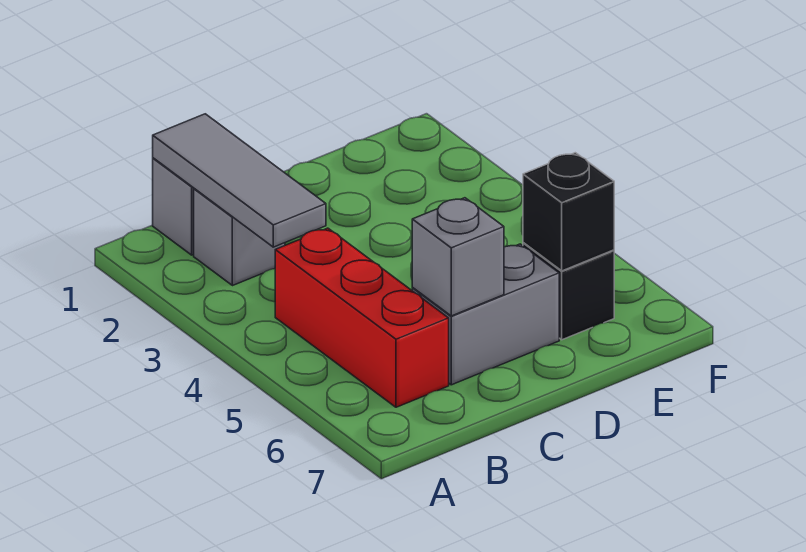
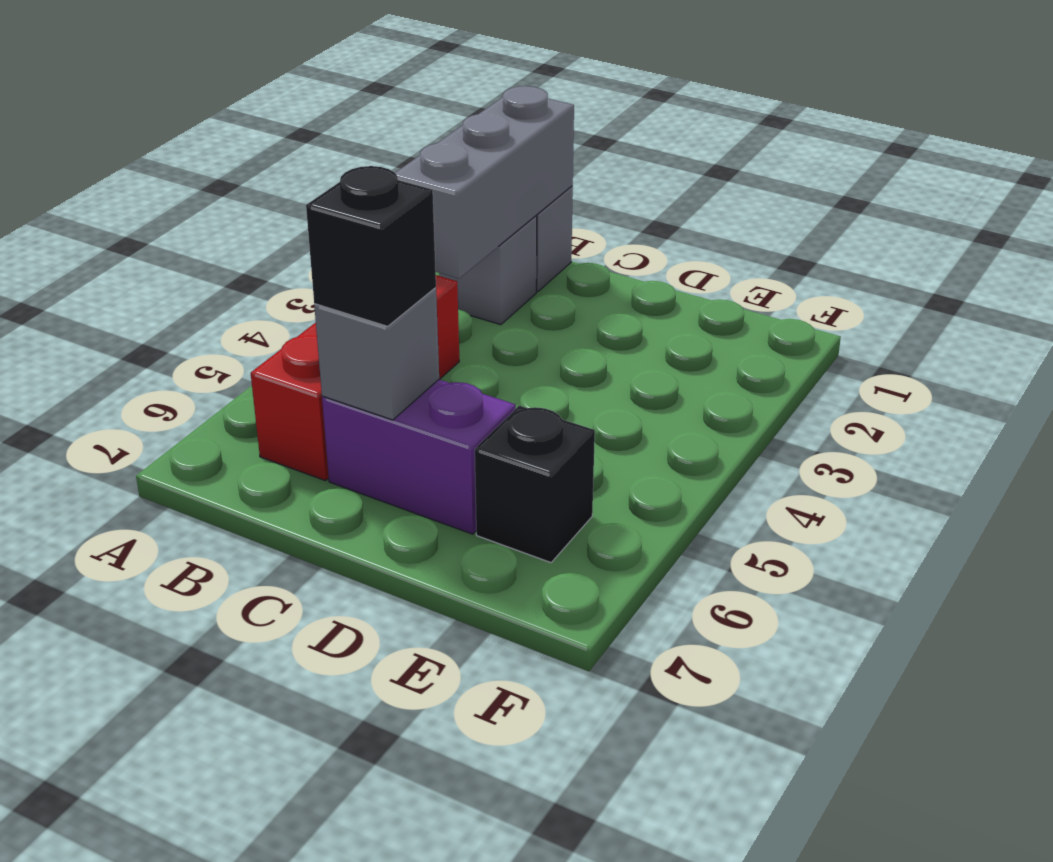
grey 1x3 tile [153,114,326,247] -> grey 1x3 brick [395,86,574,279]
grey 1x2 brick [412,244,559,385] -> purple 1x2 brick [322,380,515,534]
black 1x1 brick [523,153,614,271] -> black 1x1 brick moved to [306,166,436,326]

